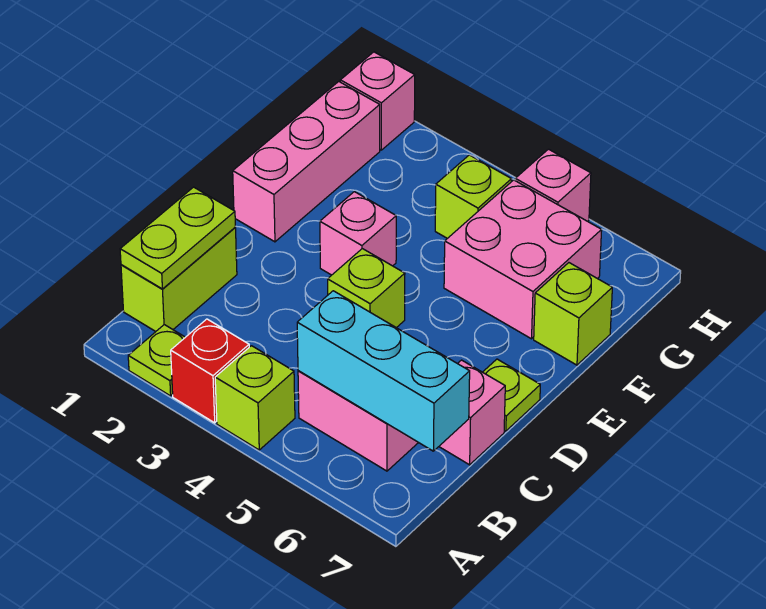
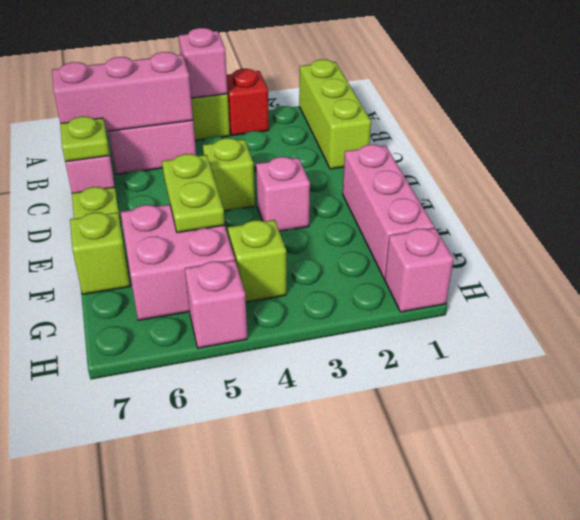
lime 1x1 plate [128,325,185,396] -> lime 1x1 plate moved to [60,116,110,162]
none -> pink 1x1 brick [179,28,228,98]
lime 1x2 brick [121,228,237,331] -> lime 1x3 brick [299,59,371,169]
lime 1x2 plate [120,187,235,289] -> lime 1x2 plate moved to [162,154,225,233]
cyan 1x3 brick [297,291,470,451] -> pink 1x3 brick [52,52,193,132]

